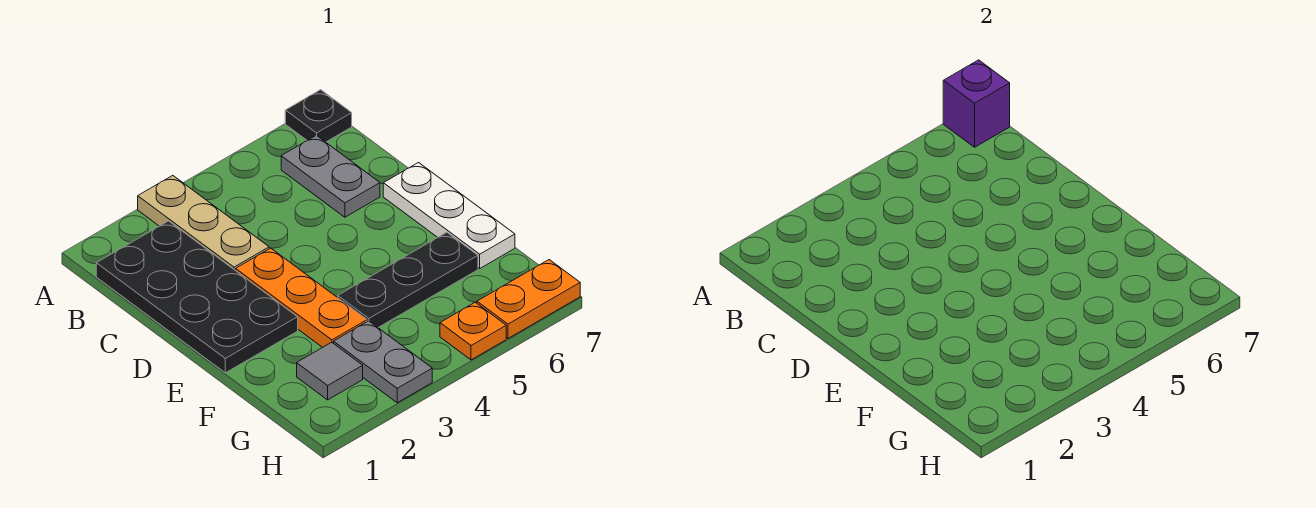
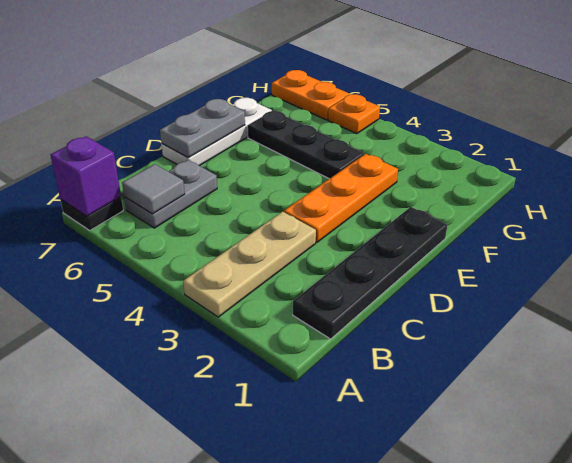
black 2x4 plate [96,221,298,373] -> black 1x4 plate [293,207,448,339]
grey 1x1 tile [297,342,363,400] -> grey 1x1 tile moved to [122,164,185,214]
grey 1x2 plate [334,321,432,403] -> grey 1x2 plate moved to [160,99,245,157]

